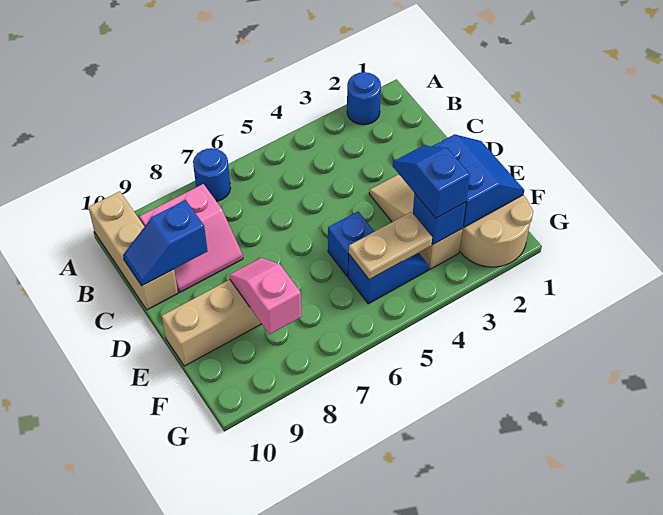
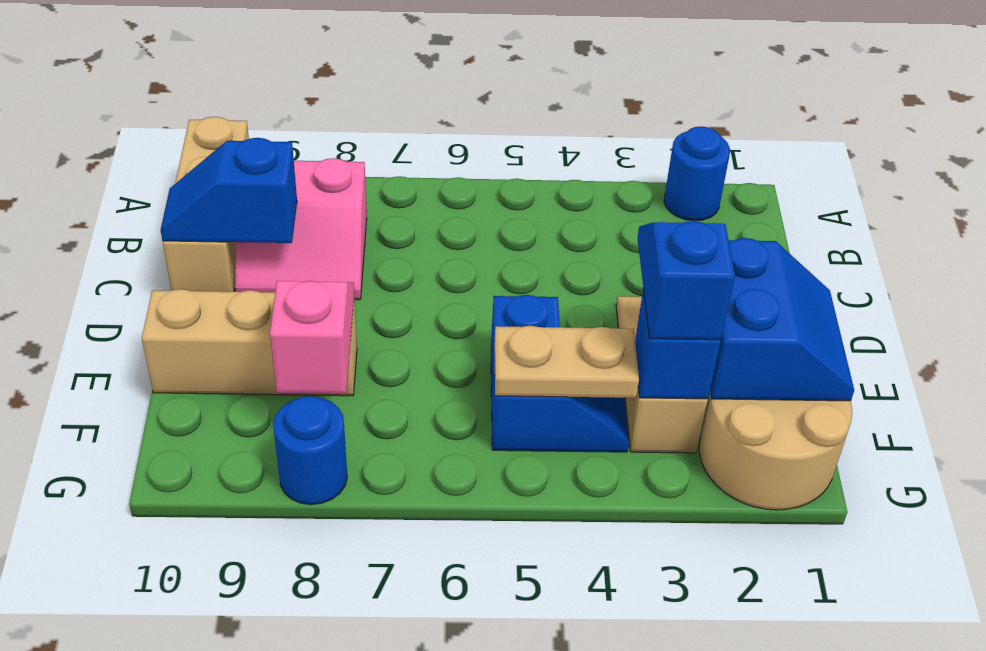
blue 1x1 round brick [193,148,231,201] -> blue 1x1 round brick moved to [273,396,347,505]

